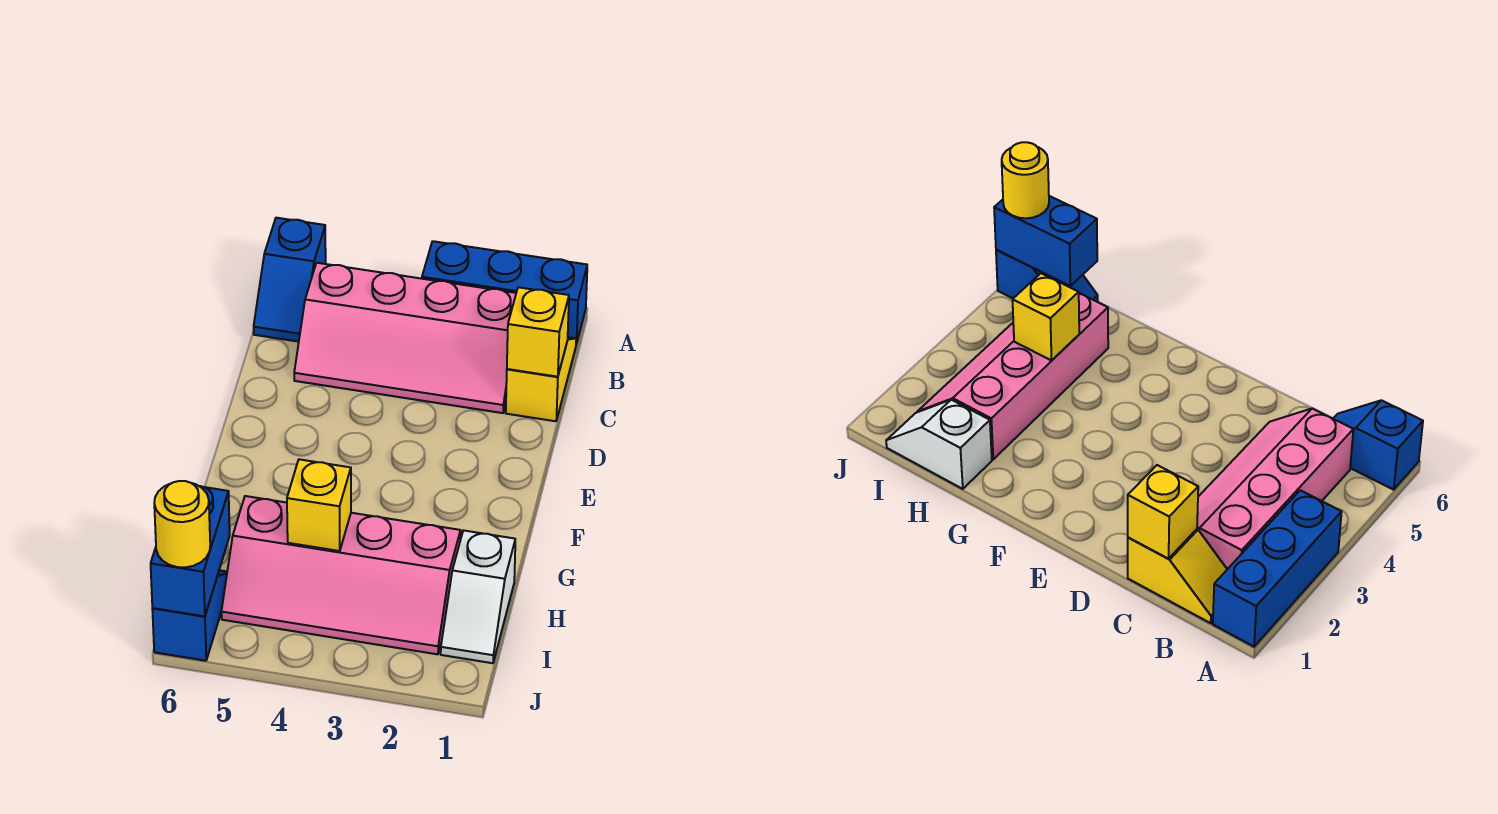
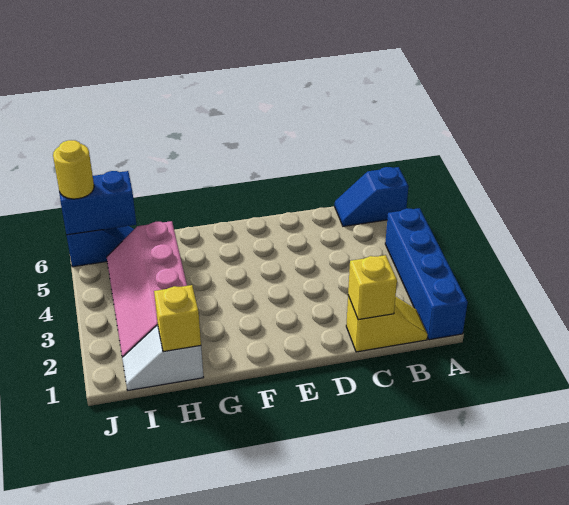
blue 1x3 brick [422,241,587,344] -> blue 1x4 brick [385,208,468,340]
pink 2x4 slope [294,263,516,413] -> none
yellow 1x1 brick [287,459,351,551] -> yellow 1x1 brick moved to [154,285,201,352]

